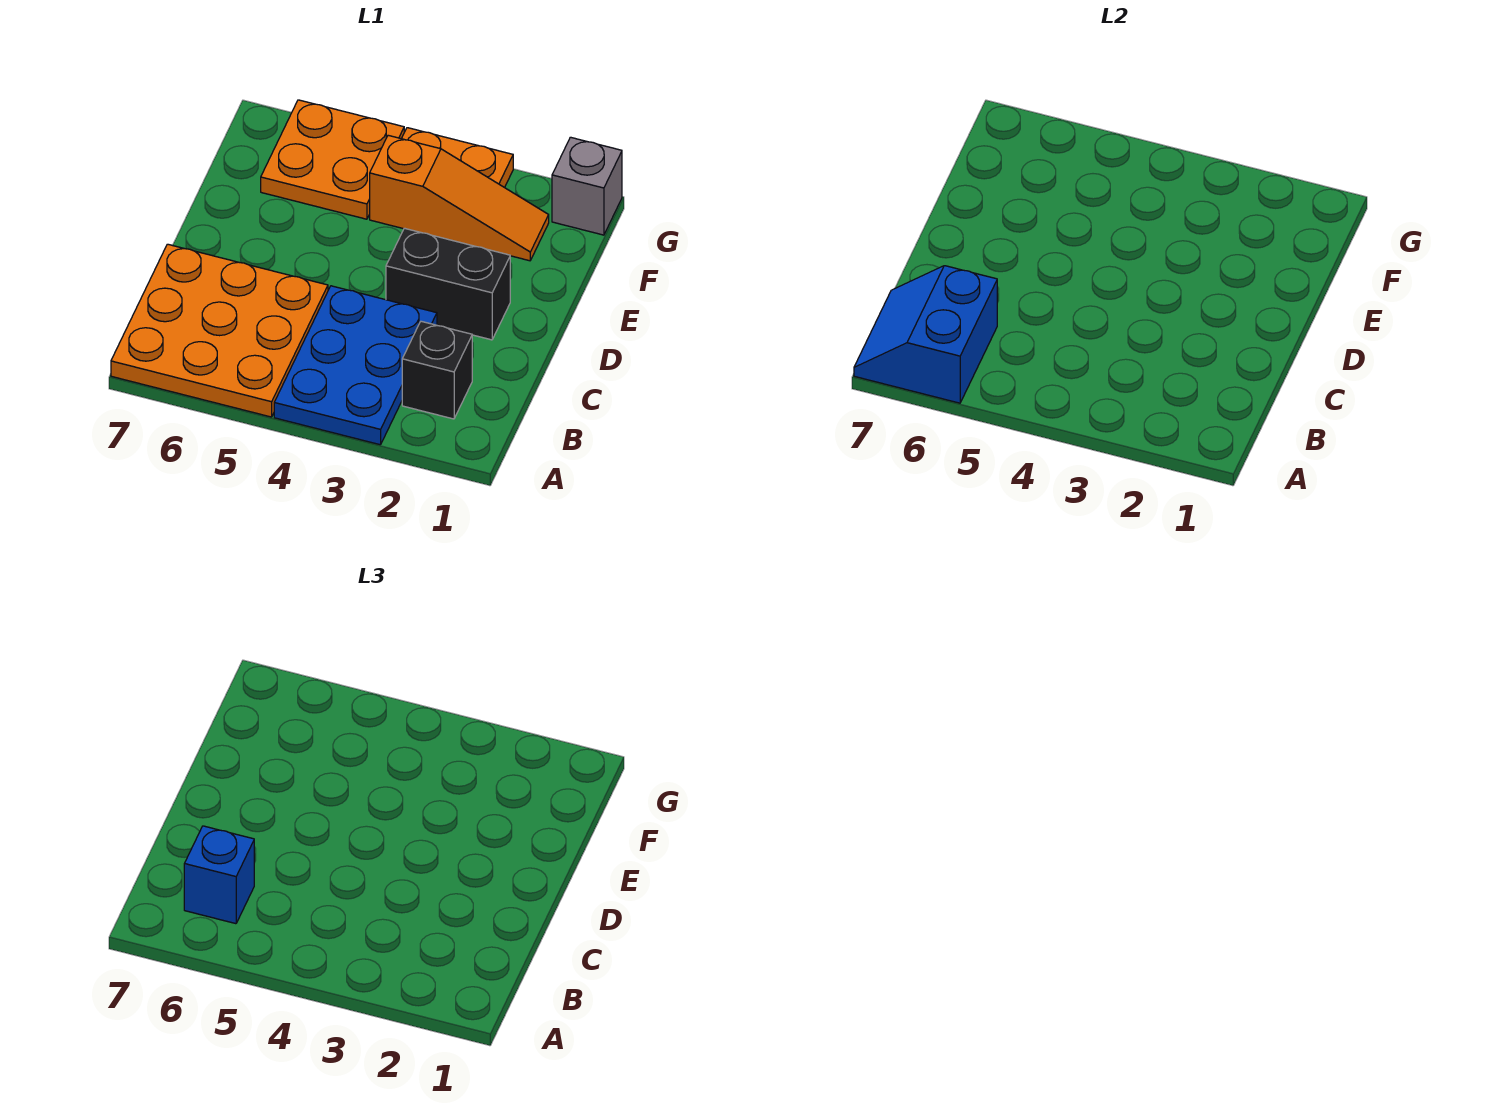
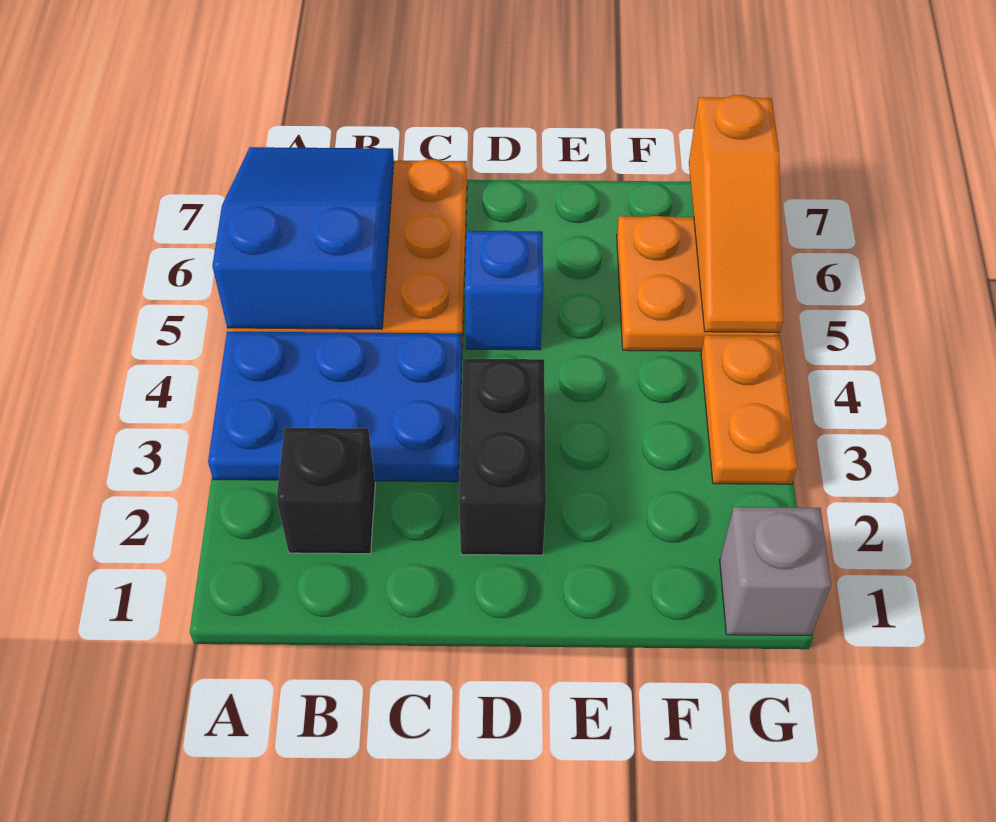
blue 2x2 slope [854,266,997,403] -> blue 2x3 slope [212,147,394,329]
blue 1x1 brick [184,826,254,924] -> blue 1x1 brick moved to [465,231,543,350]
orange 1x3 slope [370,135,549,261] -> orange 1x3 slope moved to [689,95,783,332]

